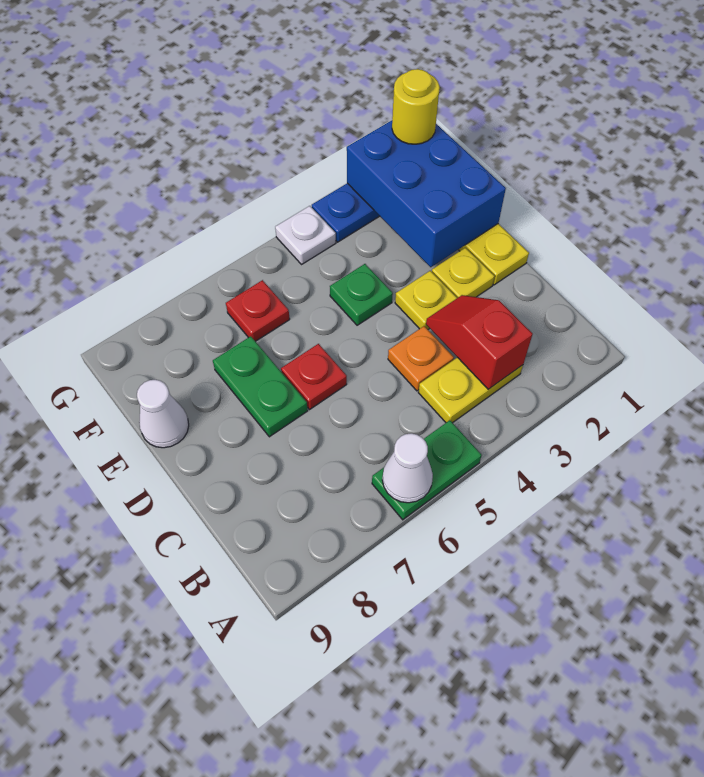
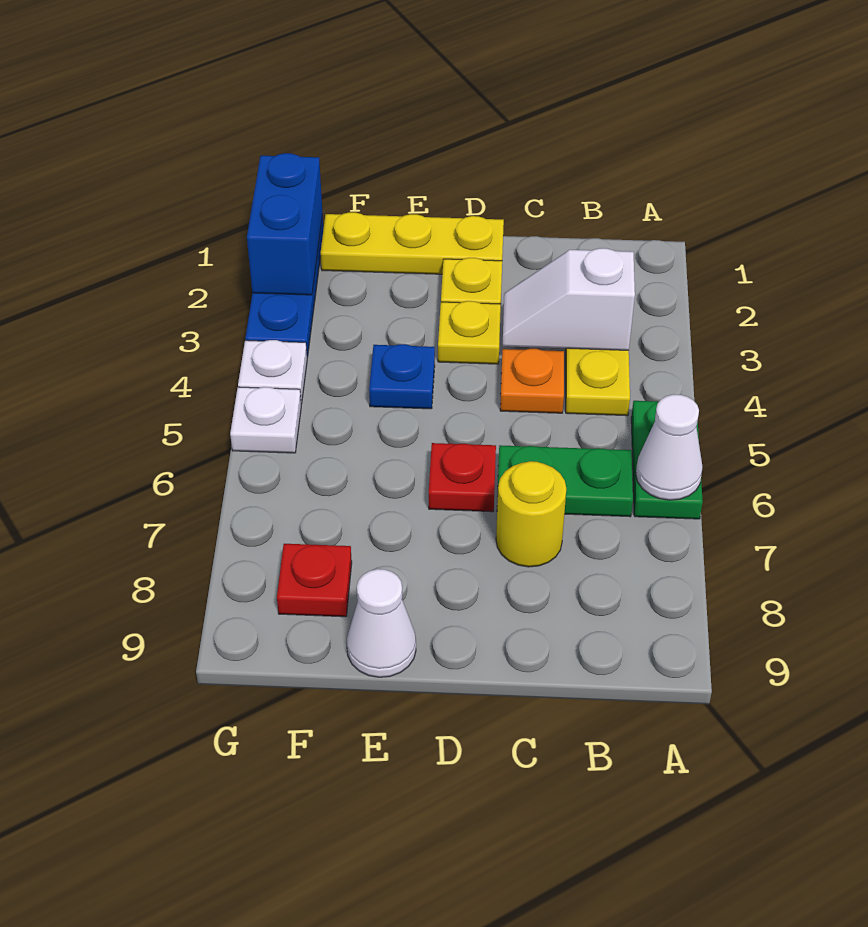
red 1x2 slope [426,295,533,389] -> white 1x2 slope [503,248,635,350]
green 1x2 plate [213,336,308,437] -> green 1x2 plate moved to [497,445,633,517]
blue 2x3 brick [347,120,506,267] -> blue 1x2 brick [247,153,323,295]
green 1x1 plate [330,264,393,325] -> blue 1x1 plate [369,344,435,409]
red 1x1 plate [226,280,290,341] -> red 1x1 plate moved to [277,544,352,617]
yellow 1x1 round brick [392,69,440,144] -> yellow 1x1 round brick moved to [496,461,566,567]
none -> white 1x1 plate [230,387,301,453]

